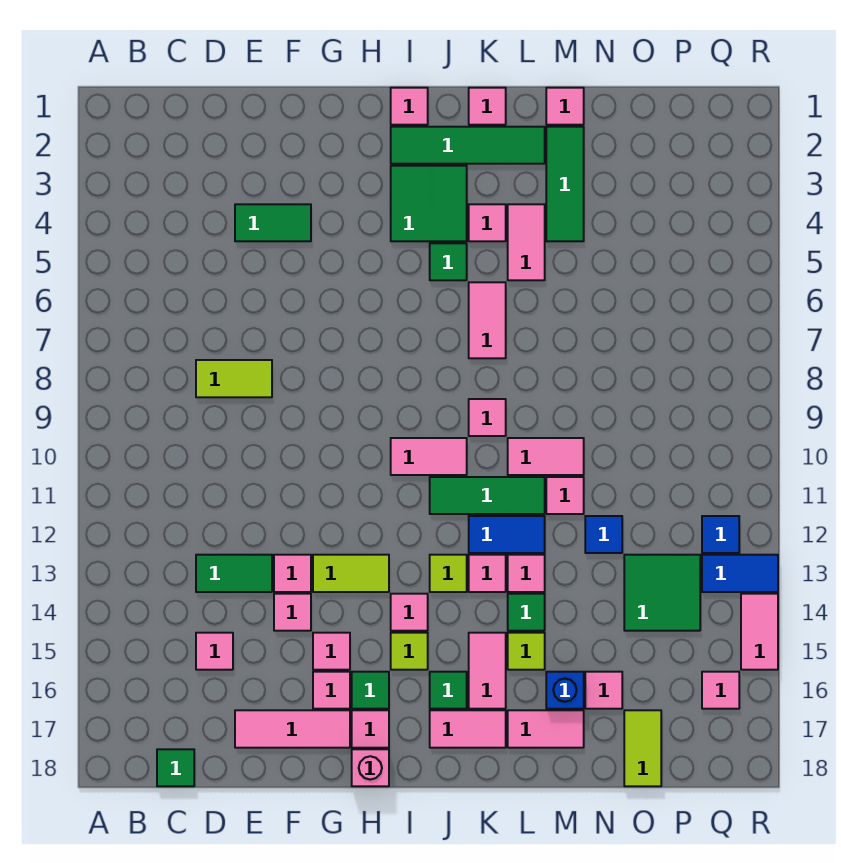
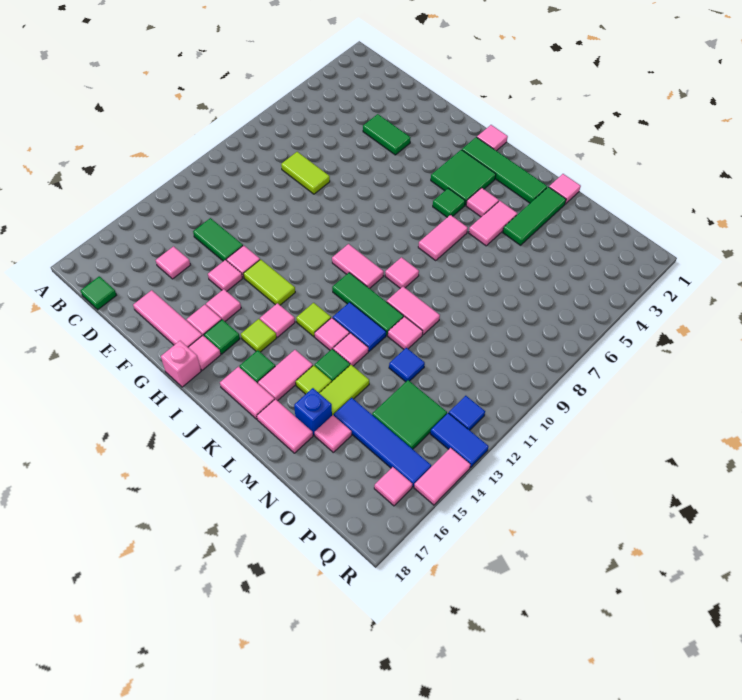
pink 1x1 tile [469,88,506,125] -> none
none -> blue 1x4 tile [334,398,431,487]
lime 1x2 tile [624,710,661,786] -> lime 1x2 tile moved to [319,365,369,415]

